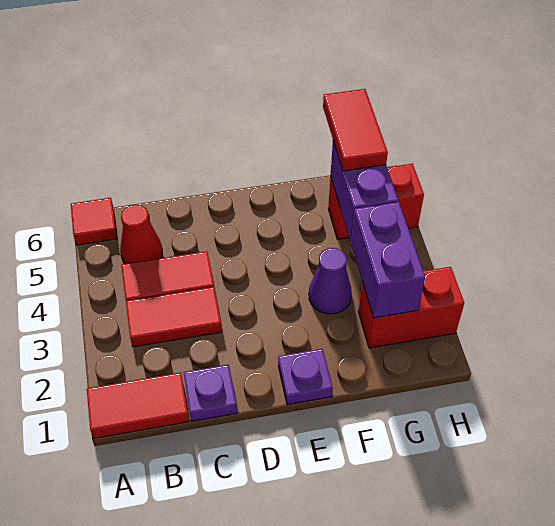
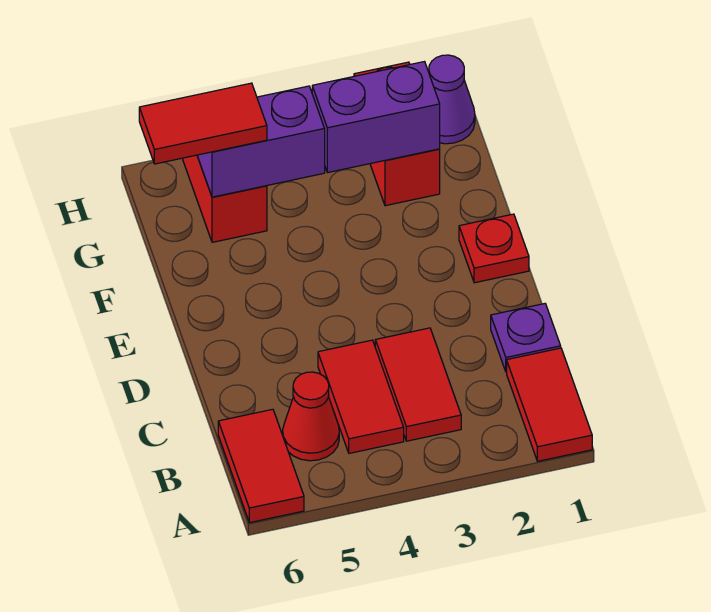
red 1x1 tile [71,198,117,245] -> red 1x2 tile [218,409,304,523]
purple 1x1 plate [278,349,333,405] -> red 1x1 plate [459,214,529,283]
purple 1x1 cone [309,248,352,314] -> purple 1x1 cone moved to [429,55,475,144]

